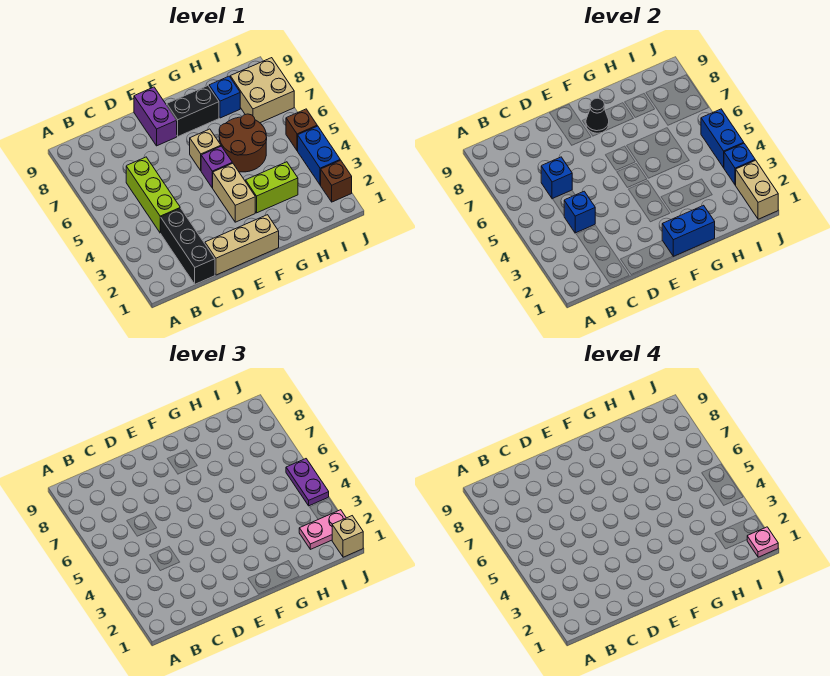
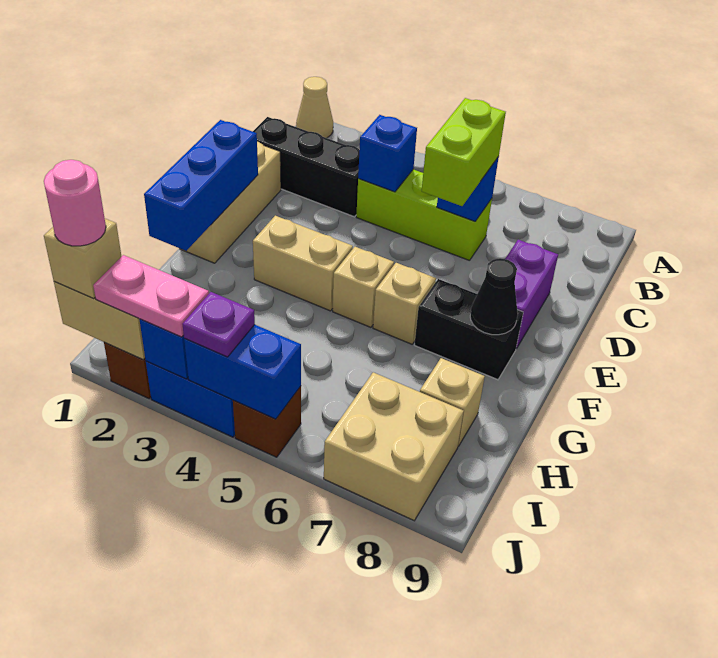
none -> tan 1x1 cone [296,77,333,138]
purple 1x2 brick [134,87,177,146] -> purple 1x2 brick turned to [505,239,558,349]
blue 1x2 brick [662,205,715,256] -> blue 1x3 brick [144,120,258,251]
purple 1x1 brick [201,146,232,188] -> tan 1x1 brick [333,247,394,327]
black 1x2 brick [167,86,219,136] -> black 1x2 brick turned to [415,279,523,380]
lime 1x2 brick [246,162,298,213] -> lime 1x2 brick moved to [422,98,506,206]
brown 2x2 round brick [219,114,267,172] -> none
blue 1x1 brick [209,76,240,118] -> tan 1x1 brick [420,358,485,446]
pink 1x2 plate [299,510,346,549] -> pink 1x2 plate turned to [93,255,209,337]
pink 1x1 plate [747,527,778,557] -> pink 1x1 round brick [44,160,106,246]
purple 1x2 plate [286,459,329,506] -> purple 1x1 plate [183,292,255,357]

